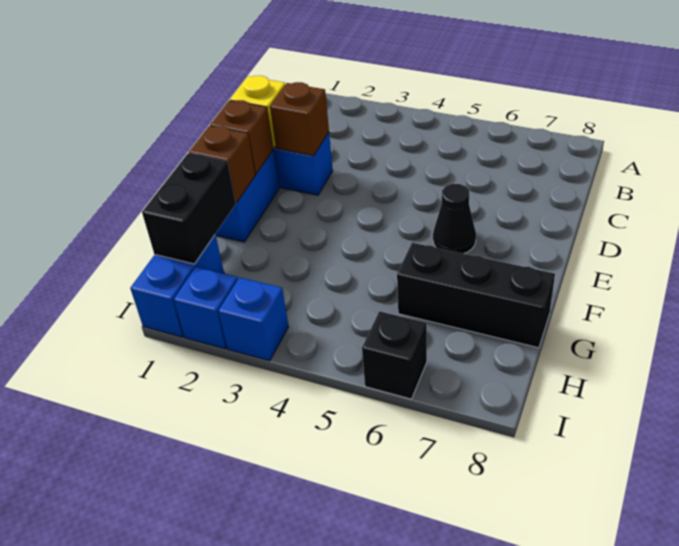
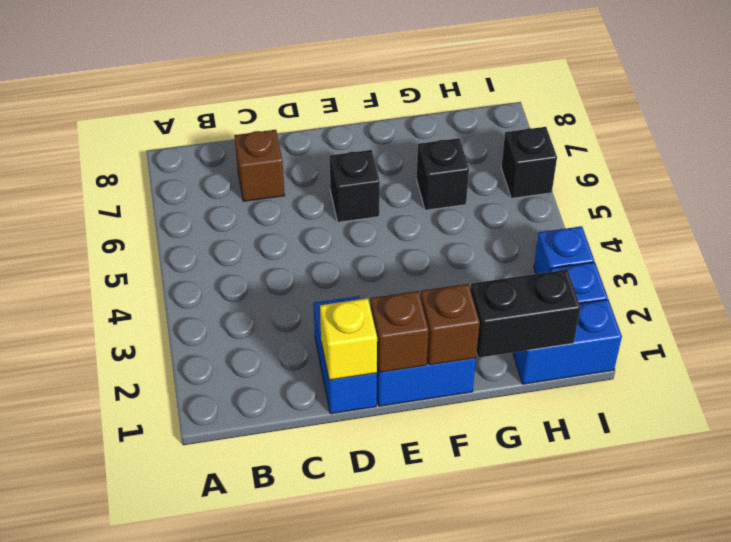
brown 1x1 brick [270,82,329,156] -> brown 1x1 brick moved to [234,130,285,201]
black 1x1 cone [433,184,476,254] -> black 1x1 brick [330,150,380,222]
black 1x3 brick [397,243,555,348] -> black 1x1 brick [417,138,469,210]

